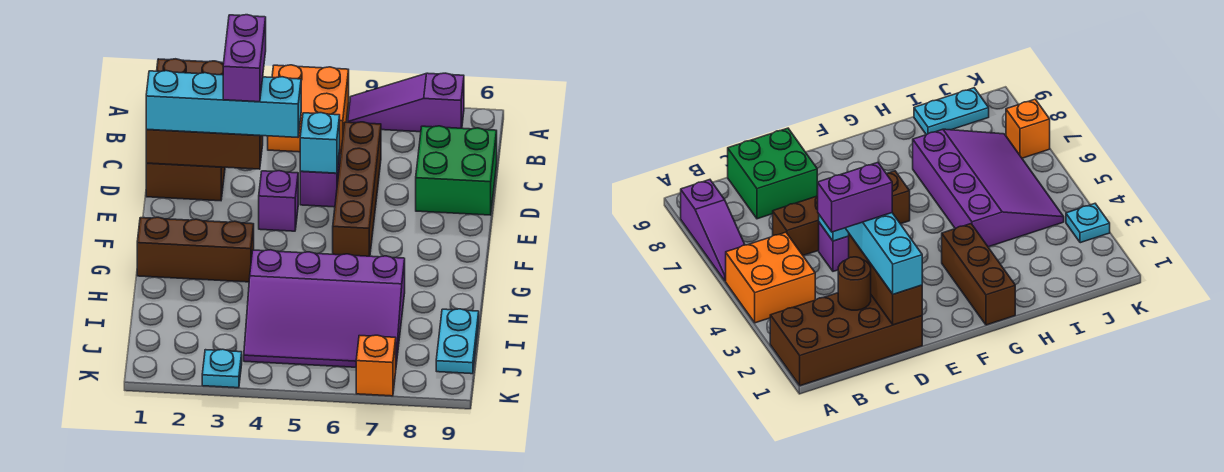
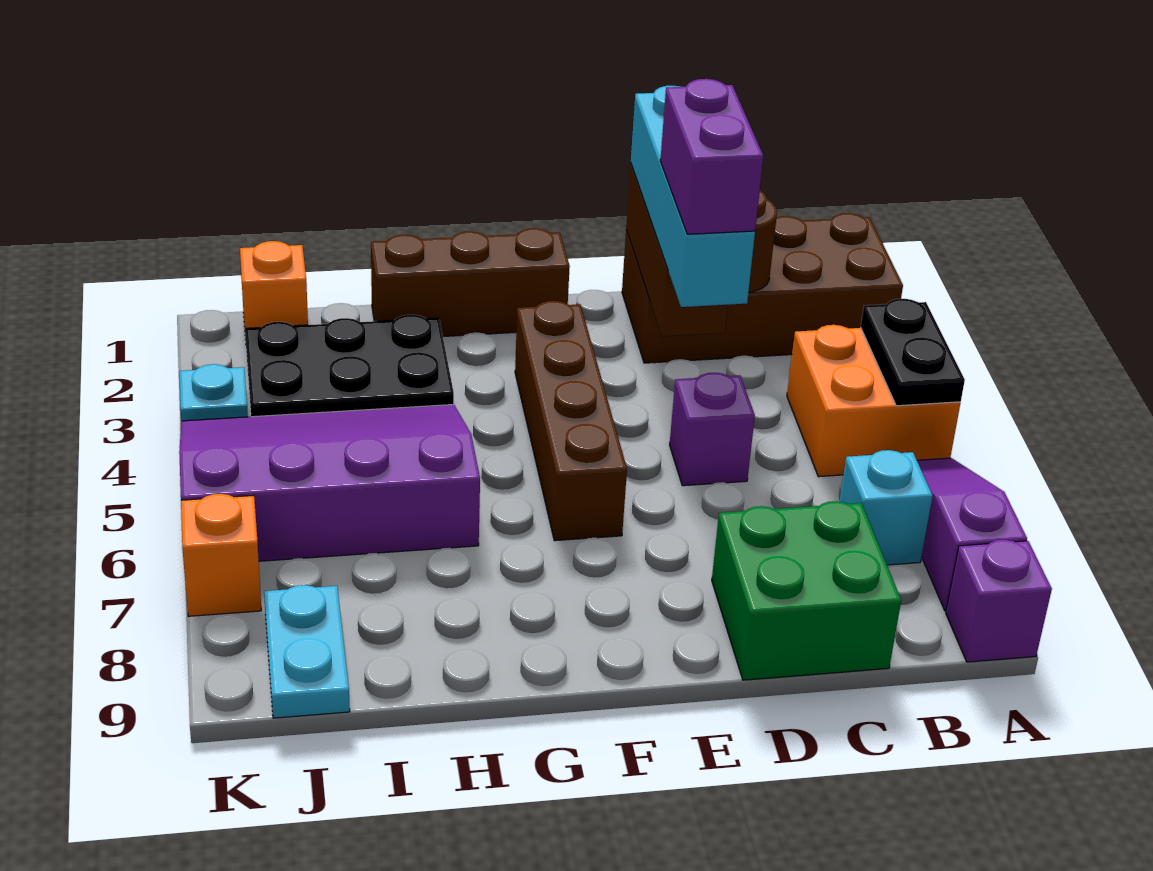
none -> black 1x2 plate [861,299,965,406]
purple 1x2 brick [223,15,266,102] -> purple 1x2 brick turned to [660,79,763,234]
brown 1x4 brick [333,122,381,256] -> brown 1x4 brick turned to [515,301,627,541]
cyan 1x1 brick [300,113,340,173] -> cyan 1x1 brick moved to [840,450,933,565]
purple 1x1 brick [259,171,298,231] -> purple 1x1 brick moved to [946,540,1052,662]
brown 1x3 brick [137,217,254,282] -> brown 1x3 brick turned to [371,228,570,336]
none -> black 2x3 plate [245,315,454,417]
purple 3x4 slope [244,250,405,367] -> purple 3x4 slope turned to [179,405,480,561]
cyan 1x2 plate [436,309,479,374] -> cyan 1x2 plate turned to [264,585,350,718]
none -> orange 1x1 brick [240,241,308,340]

